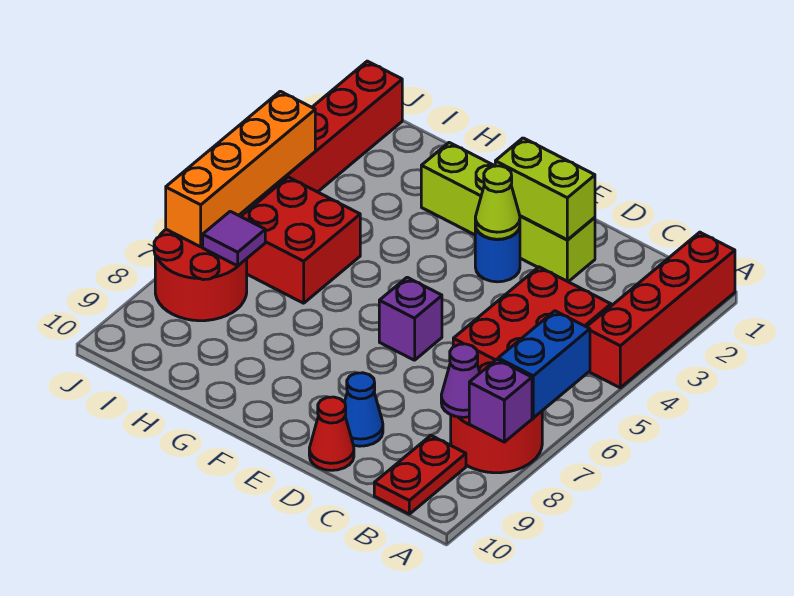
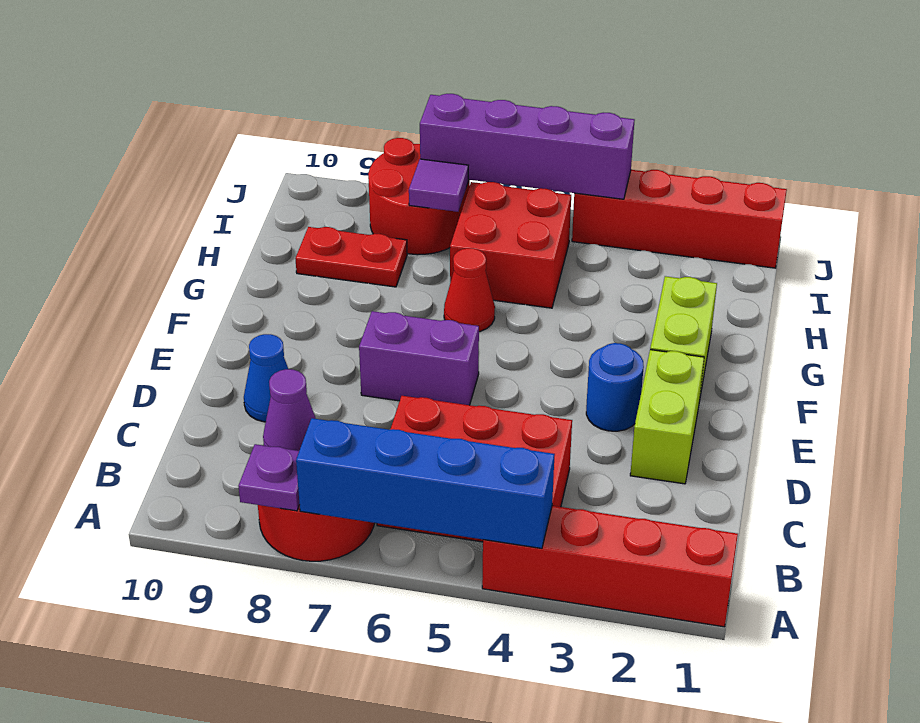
blue 1x2 brick [498,311,590,418] -> blue 1x4 brick [296,418,555,548]
purple 1x1 brick [469,359,532,442] -> purple 1x1 plate [238,444,300,511]
red 1x2 plate [374,436,466,514] -> red 1x2 plate moved to [295,227,407,287]
lime 1x2 brick [495,138,595,240] -> none
red 1x1 cone [309,397,354,470] -> red 1x1 cone moved to [444,248,495,332]
lime 1x1 cone [475,166,520,239] -> none
purple 1x1 brick [379,277,442,360] -> purple 1x2 brick [359,311,479,405]
orange 1x4 brick [166,91,315,247] -> purple 1x4 brick [420,94,635,199]

